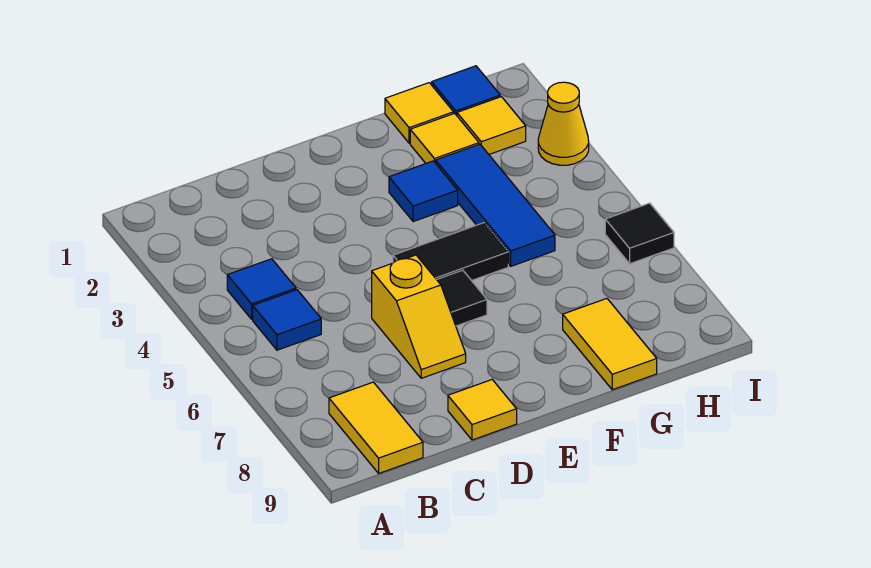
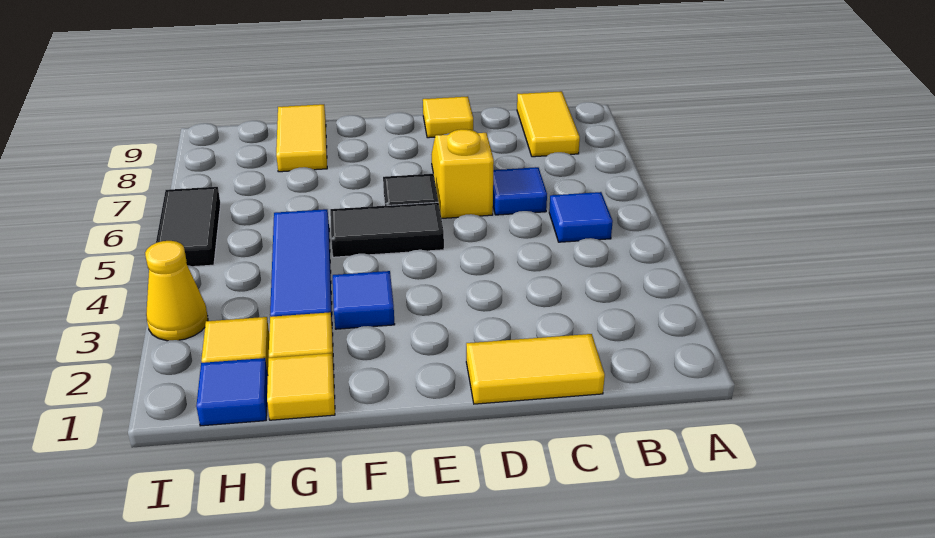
blue 1x1 tile [227,259,296,319] -> blue 1x1 tile moved to [493,167,547,215]
none -> yellow 1x2 tile [466,334,605,404]
black 1x1 tile [605,203,674,264] -> black 1x2 tile [156,187,221,267]

